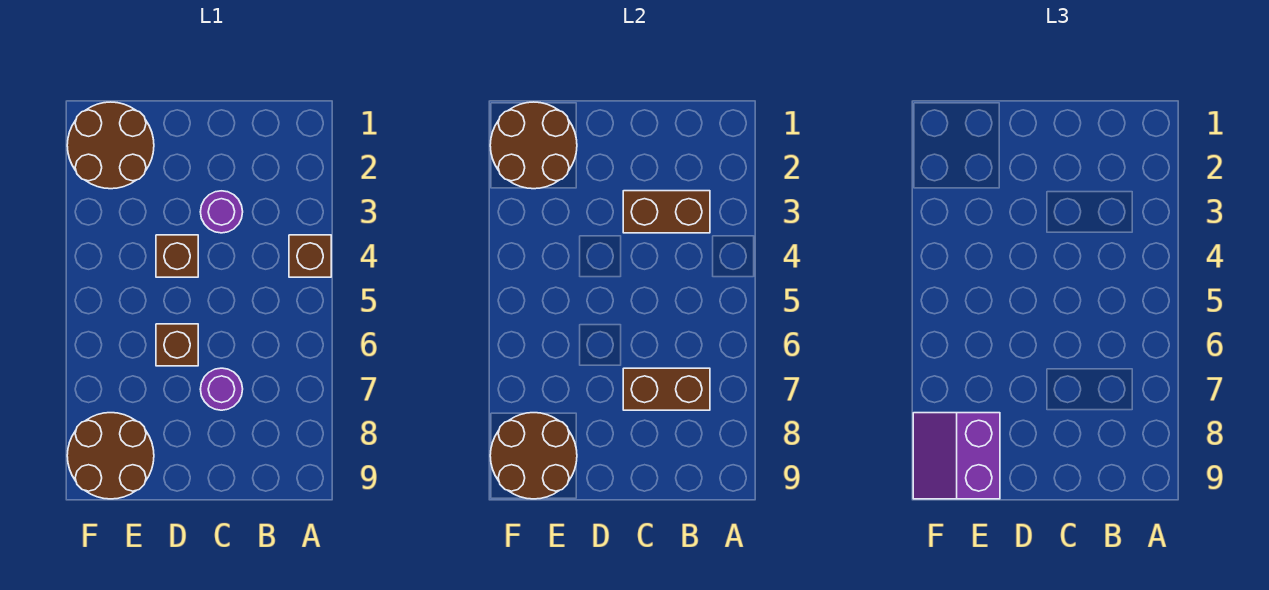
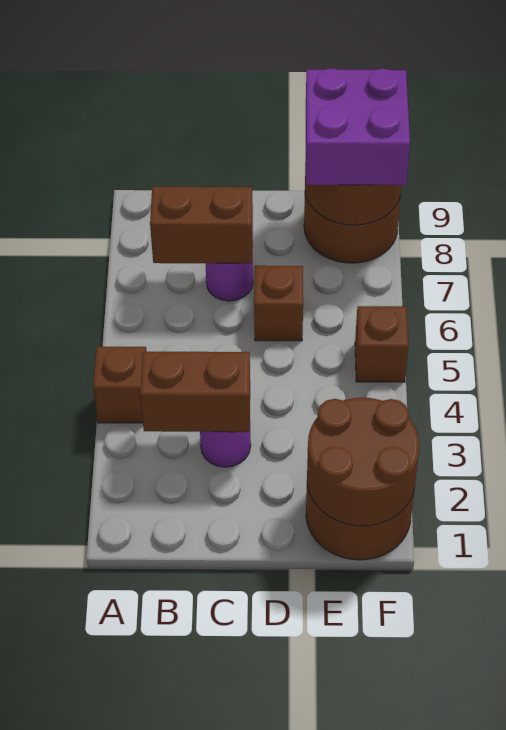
brown 1x1 brick [156,235,198,277] -> brown 1x1 brick moved to [355,306,408,382]
purple 2x2 slope [913,413,1000,499] -> purple 2x2 brick [306,68,410,185]

